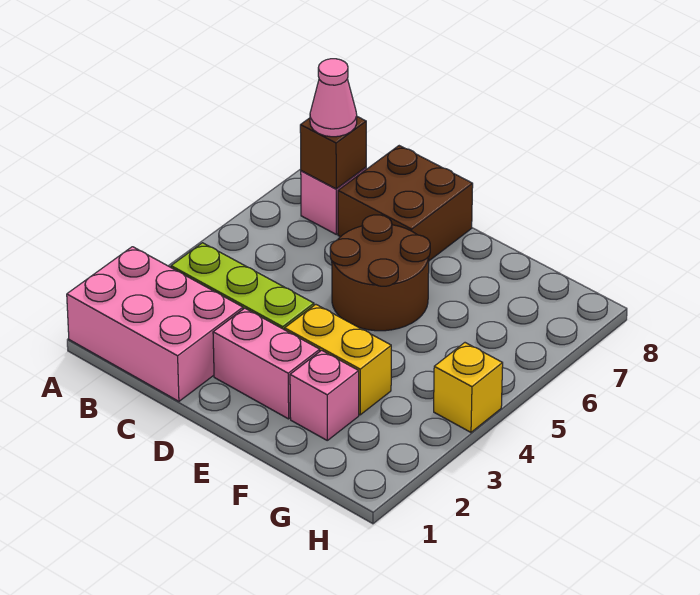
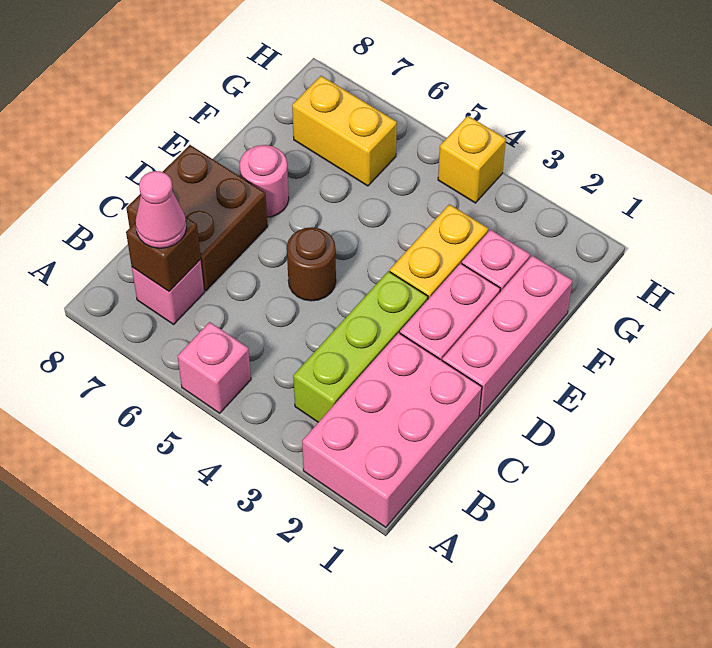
none -> pink 1x1 brick [178,322,251,413]
none -> pink 1x3 brick [442,255,573,416]
brown 2x2 round brick [330,215,430,331] -> brown 1x1 round brick [287,227,336,301]
none -> pink 1x1 round brick [240,145,289,217]
none -> yellow 1x2 brick [292,76,397,186]

